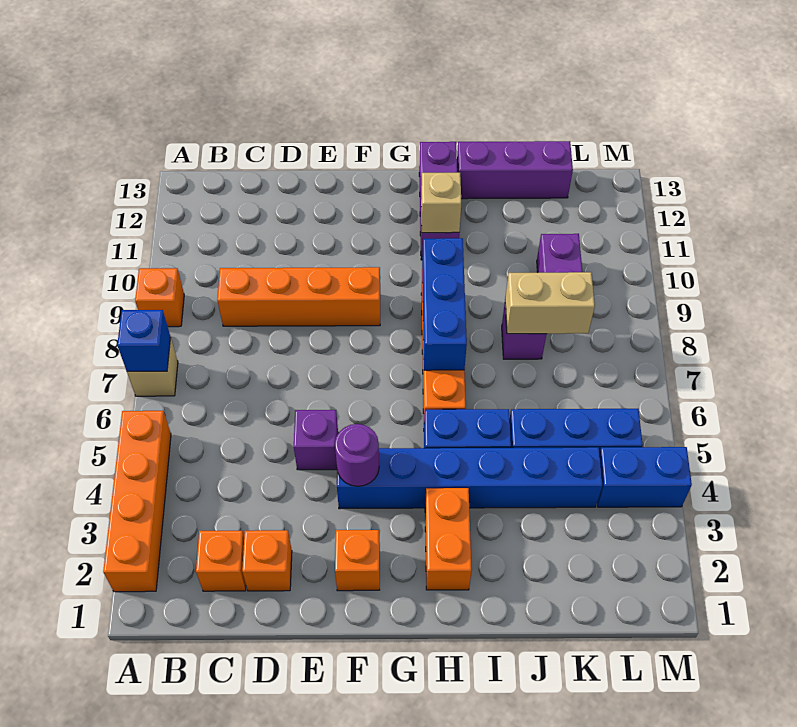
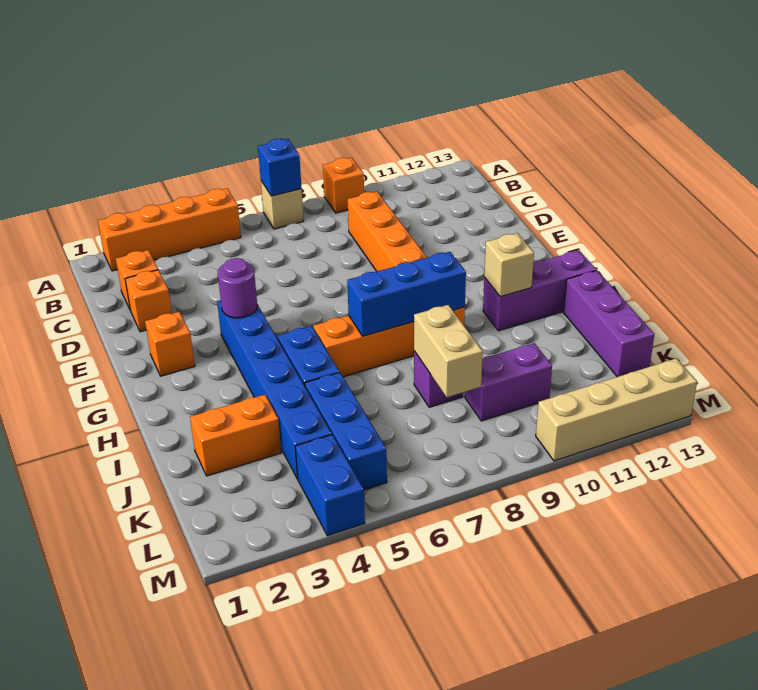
purple 1x1 brick [294,410,338,470] -> none
orange 1x2 brick [425,488,472,590] -> orange 1x2 brick moved to [190,395,281,476]
none -> tan 1x4 brick [536,358,697,461]

